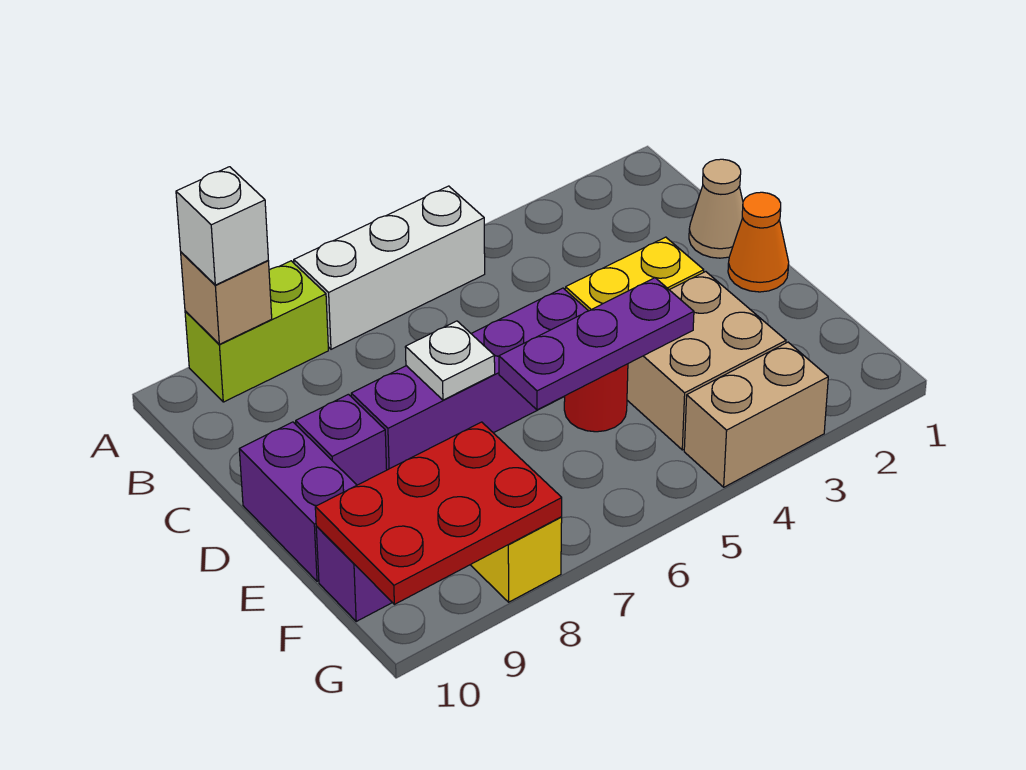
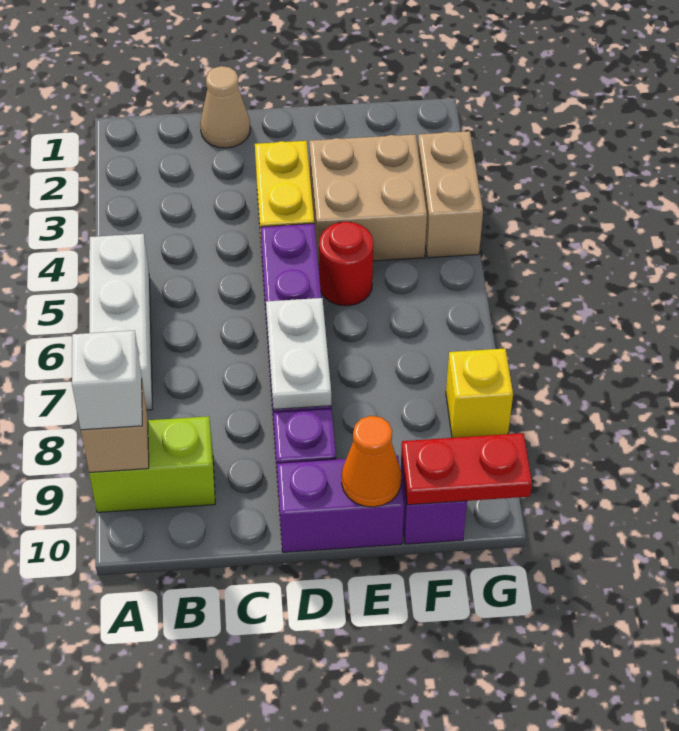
lime 1x2 brick [185,261,328,402] -> lime 1x2 brick turned to [89,416,215,512]
orange 1x1 cone [728,192,789,292] -> orange 1x1 cone moved to [342,416,402,507]
white 1x1 plate [405,321,495,400] -> white 1x2 plate [266,298,331,409]
purple 1x3 plate [499,278,694,410] -> none
red 2x3 plate [315,422,562,604] -> red 1x2 plate [401,433,532,505]

